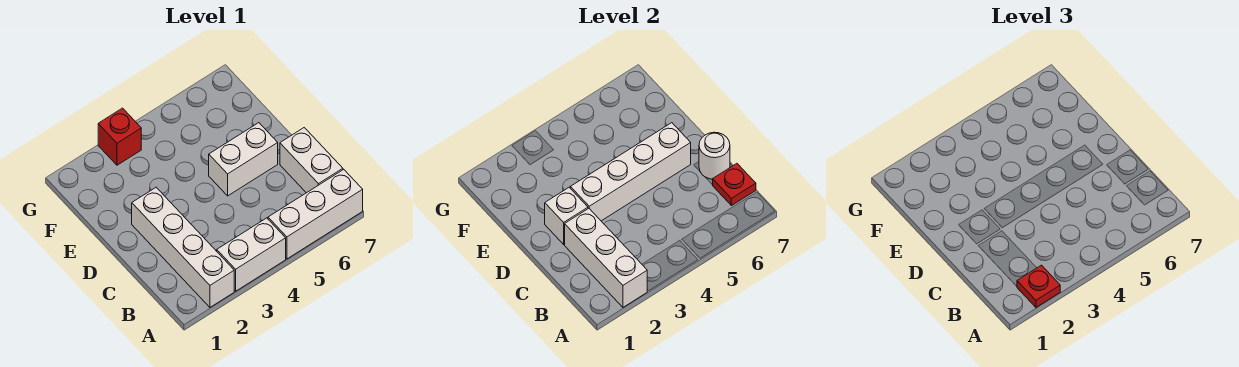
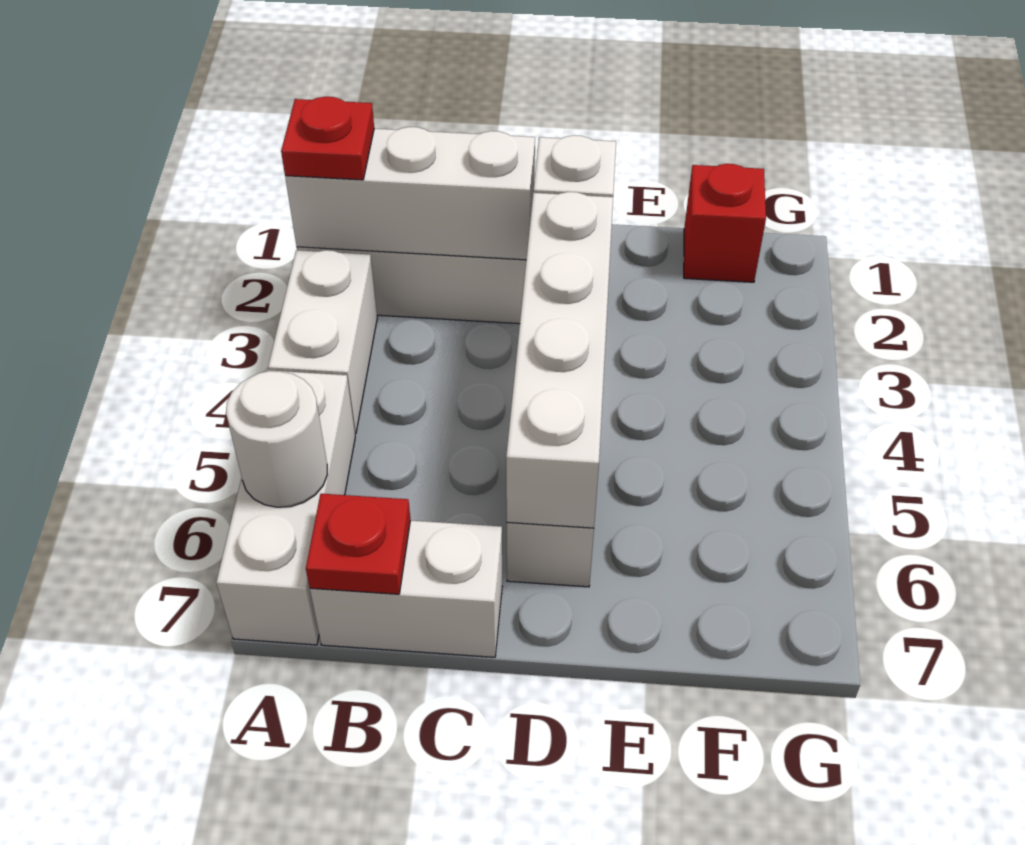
white 1x1 round brick [699,132,730,179] -> white 1x1 round brick moved to [226,371,327,507]
red 1x1 brick [98,108,141,165] -> red 1x1 brick moved to [684,164,766,282]

